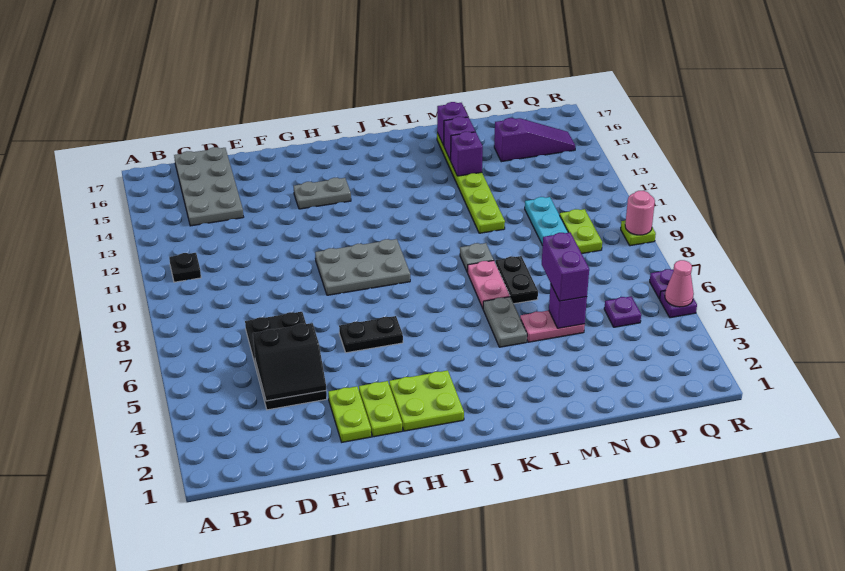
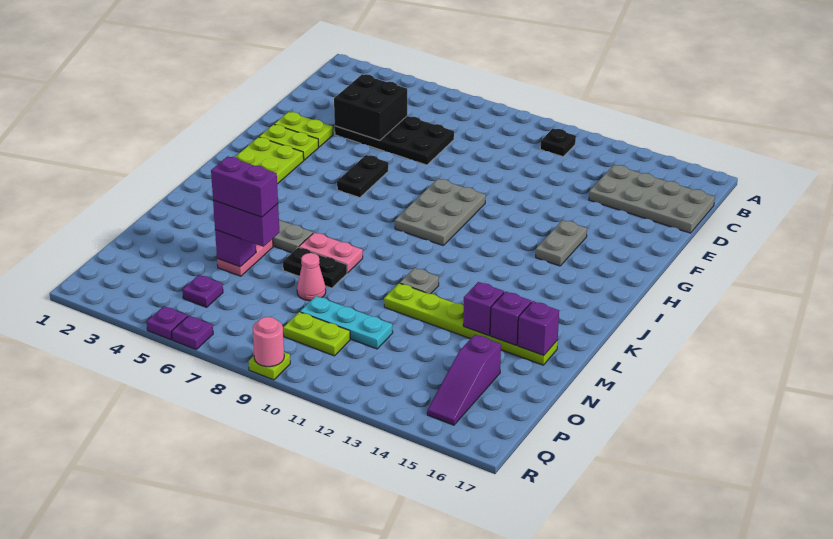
black 2x2 slope [253,323,326,401] -> black 2x2 brick [334,74,407,141]
grey 1x1 plate [460,243,494,272] -> grey 1x1 plate moved to [400,268,439,294]
none -> purple 1x2 brick [211,156,278,217]
pink 1x1 cone [665,260,694,307] -> pink 1x1 cone moved to [297,253,326,301]

